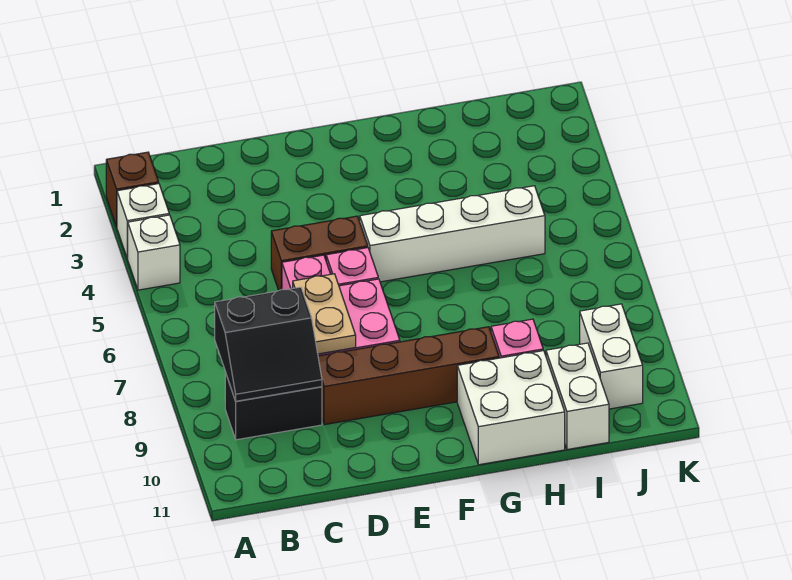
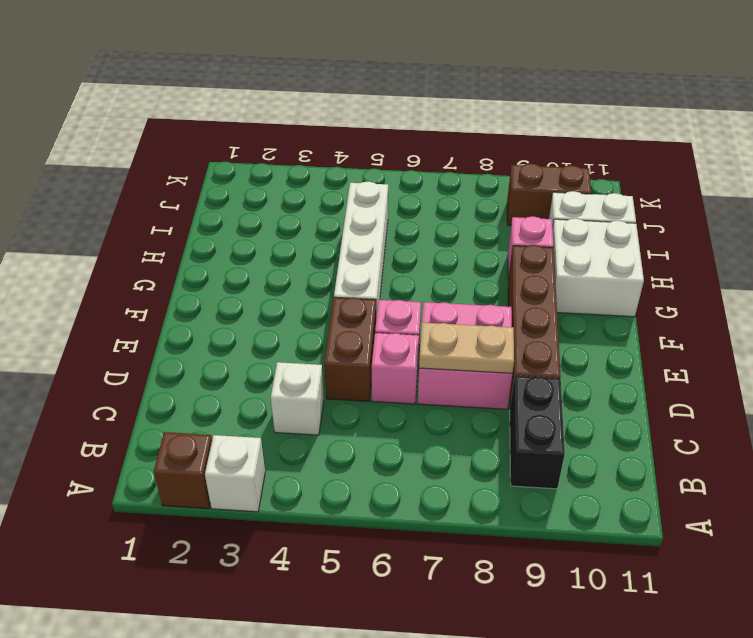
white 1x1 brick [127,215,180,290] -> white 1x1 brick moved to [271,362,324,435]
black 2x2 slope [215,287,322,401] -> none
white 1x2 brick [580,304,643,409] -> brown 1x2 brick [507,163,591,225]

